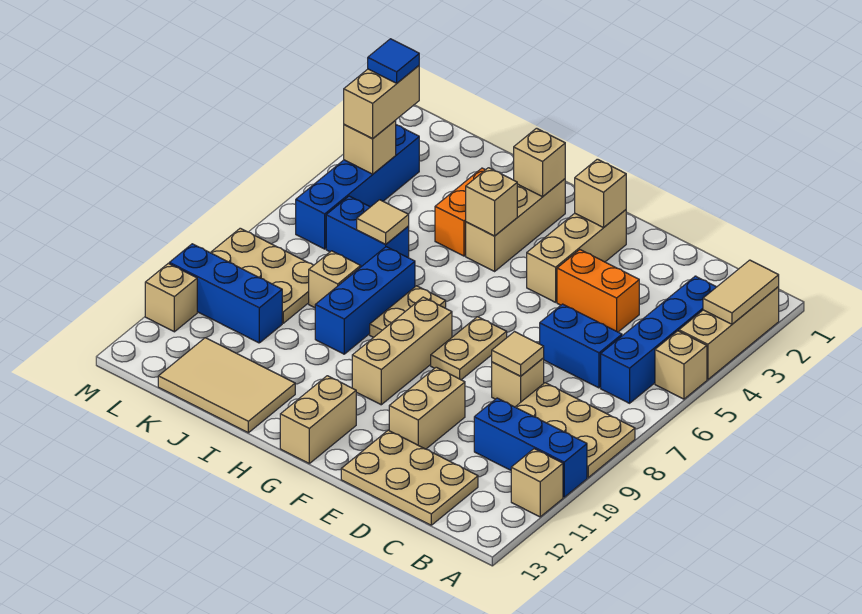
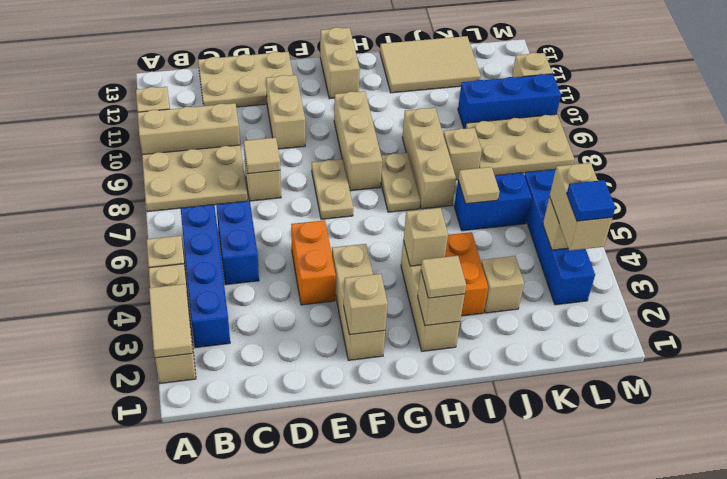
blue 1x3 brick [474,398,587,497] -> tan 1x3 brick [138,103,240,155]
blue 1x2 brick [540,304,622,388] -> blue 1x2 brick turned to [216,201,259,285]
orange 1x2 brick [557,250,639,332] -> orange 1x2 brick turned to [291,220,336,305]
none -> tan 1x1 tile [421,256,466,298]
blue 1x3 brick [315,247,415,354] -> tan 1x3 brick [402,108,456,209]
none -> tan 1x1 brick [481,256,524,313]

